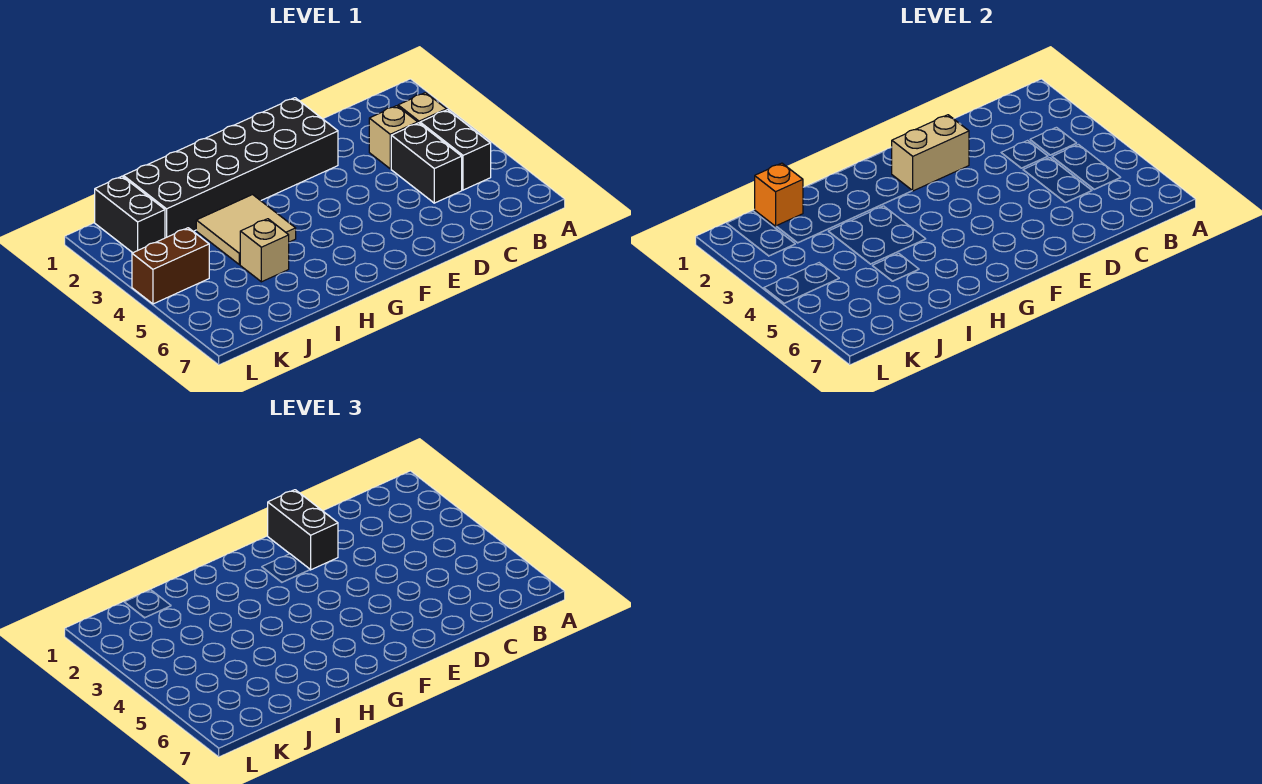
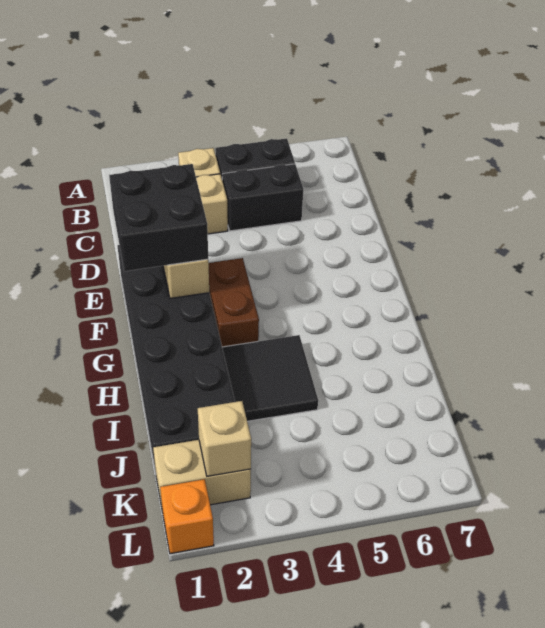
black 1x2 brick [268,490,338,570] -> black 2x2 brick [109,164,208,271]
tan 2x2 tile [196,195,296,265] -> black 2x2 tile [222,335,318,421]
tan 1x1 brick [240,219,289,282] -> tan 1x1 brick moved to [198,401,251,476]
orange 1x1 brick [755,163,803,226] -> orange 1x1 brick moved to [160,479,214,554]
black 1x2 brick [95,176,165,253] -> tan 1x2 brick [153,440,251,507]
brown 1x2 brick [132,228,209,304] -> brown 1x2 brick moved to [209,258,259,347]

